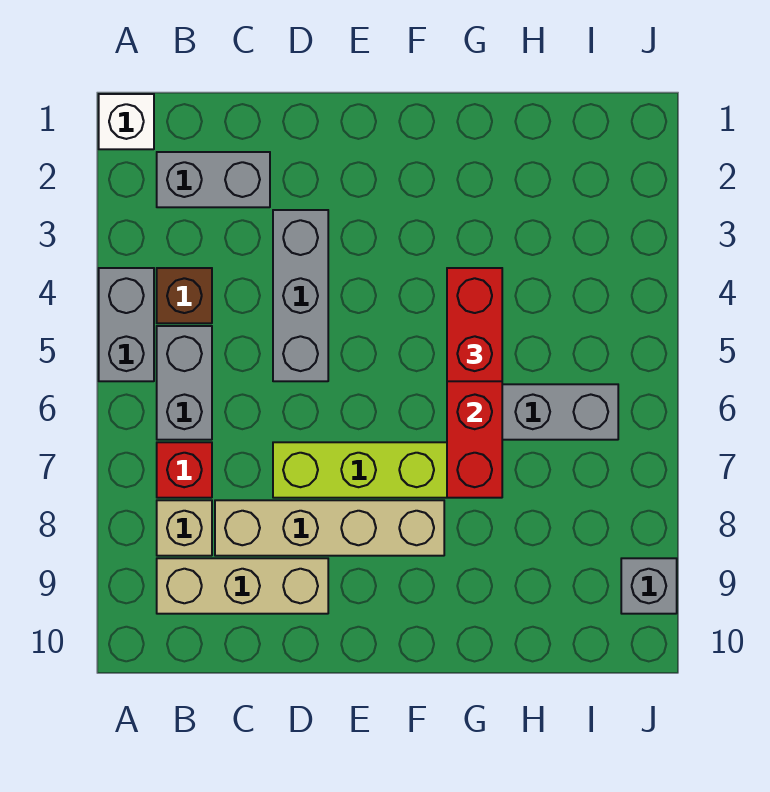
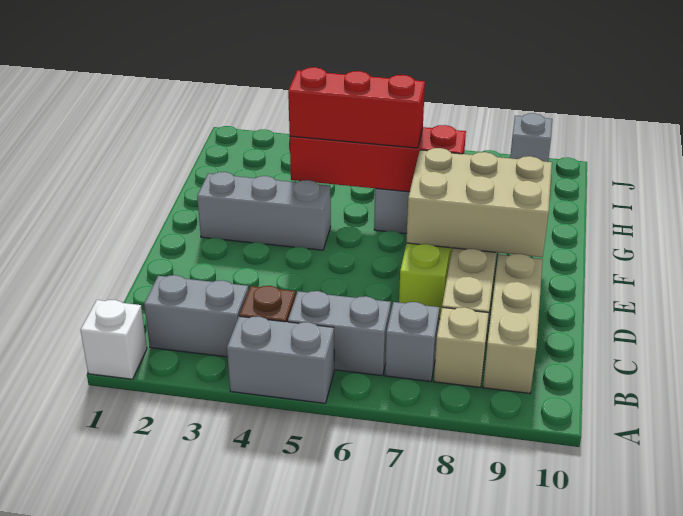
grey 1x2 brick [157,152,270,207] -> grey 1x2 brick turned to [144,275,249,357]
red 1x1 brick [157,442,212,498] -> grey 1x1 brick [385,302,440,381]
grey 1x3 brick [273,210,328,381] -> grey 1x3 brick moved to [197,172,331,250]
none -> tan 2x3 brick [406,148,552,257]
red 1x2 brick [447,268,502,381] -> red 1x3 brick [288,67,425,148]

